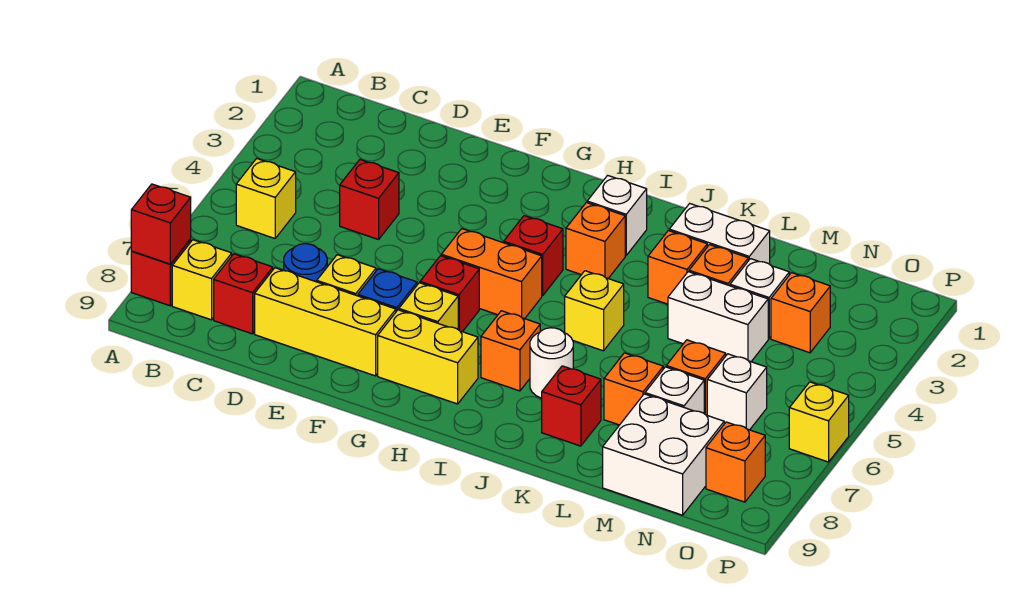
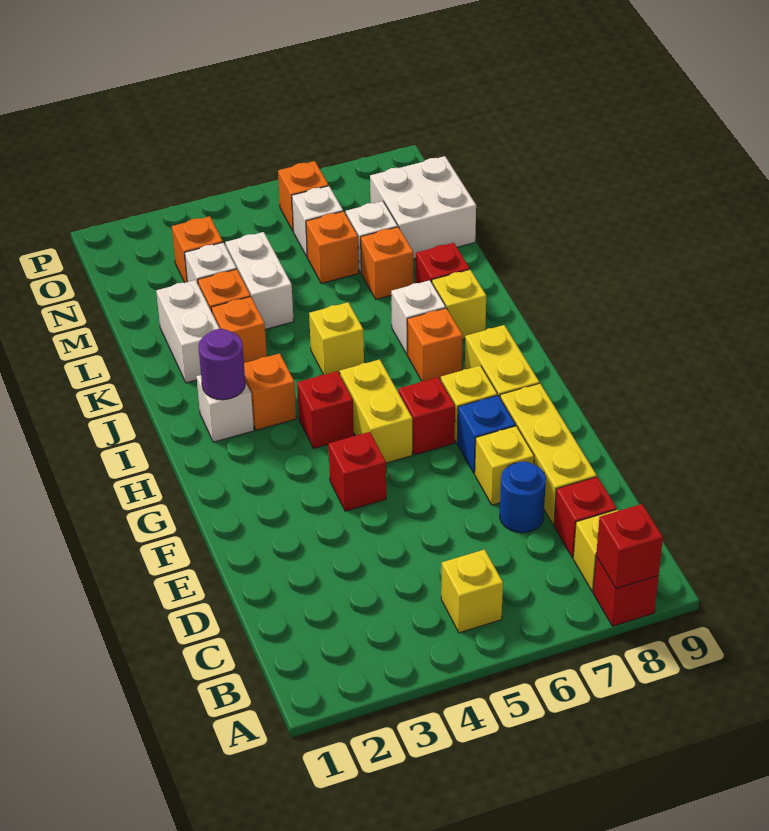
red 1x1 brick [340,160,399,240] -> red 1x1 brick moved to [328,432,386,511]
orange 1x2 brick [441,229,542,319] -> yellow 1x2 brick [340,359,412,463]
none -> purple 1x1 round brick [198,329,245,400]
white 1x1 round brick [530,328,573,398] -> white 1x1 brick [391,280,446,355]
orange 1x1 brick [706,422,765,502] -> orange 1x1 brick moved to [278,161,329,232]
yellow 1x1 brick [789,382,849,462] -> yellow 1x1 brick moved to [432,270,486,339]

